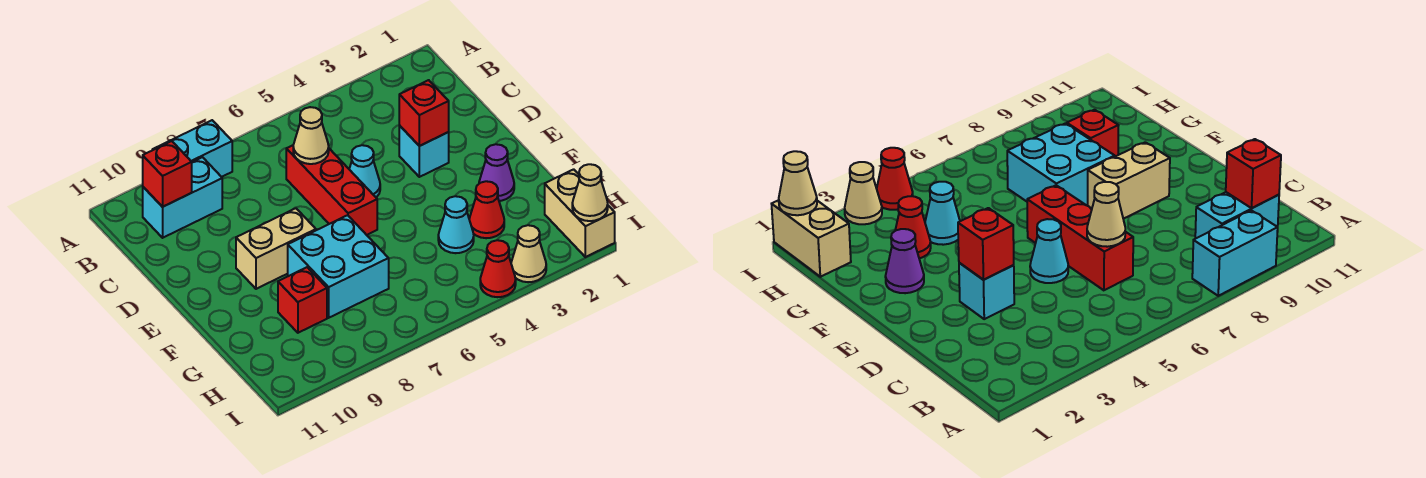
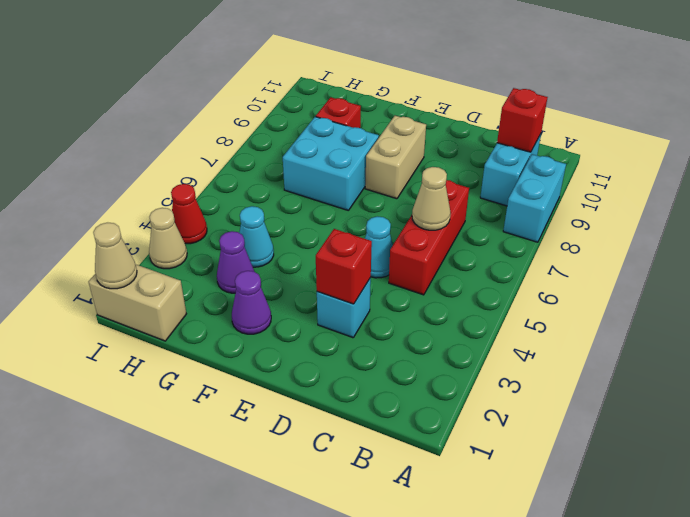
red 1x3 brick [286,145,377,235] -> red 1x3 brick turned to [389,180,469,295]
red 1x1 cone [469,181,504,238] -> purple 1x1 cone [217,231,254,293]

